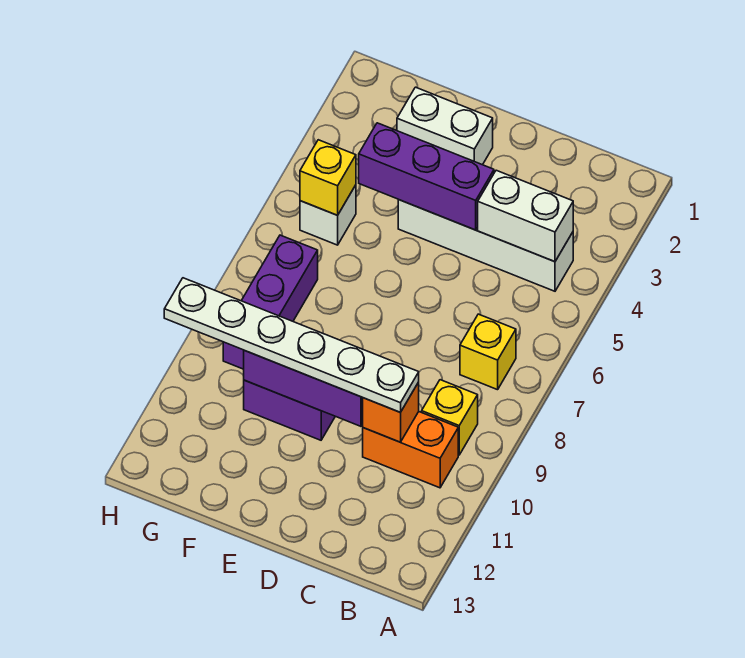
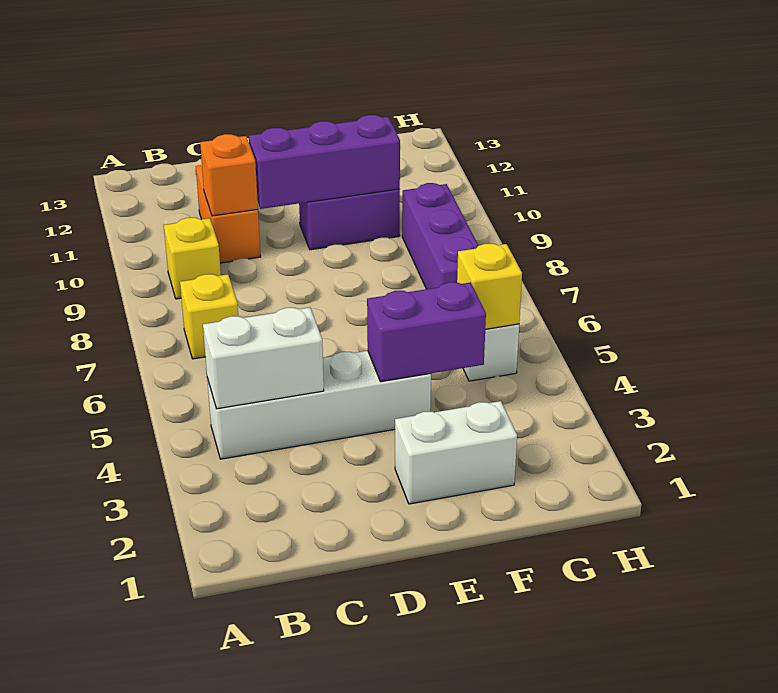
orange 1x2 brick [363,412,458,488] -> orange 1x2 brick turned to [196,165,261,263]
white 1x6 plate [164,278,419,412] -> none
purple 1x3 brick [359,123,494,230] -> purple 1x2 brick [367,282,486,382]

